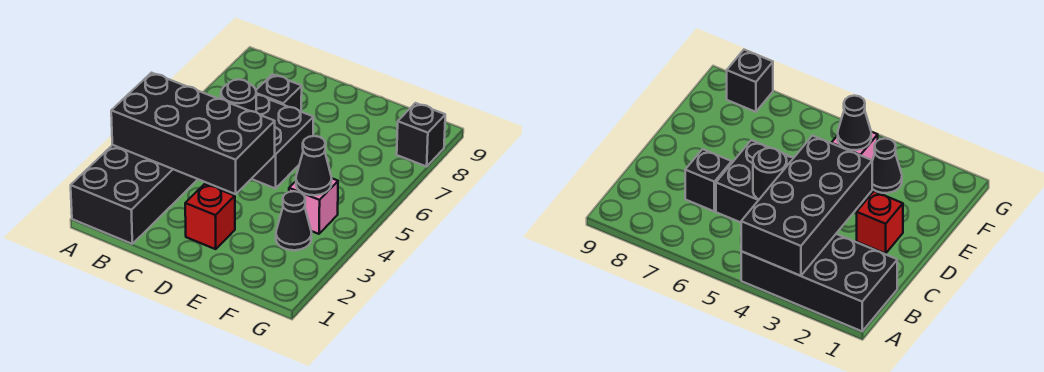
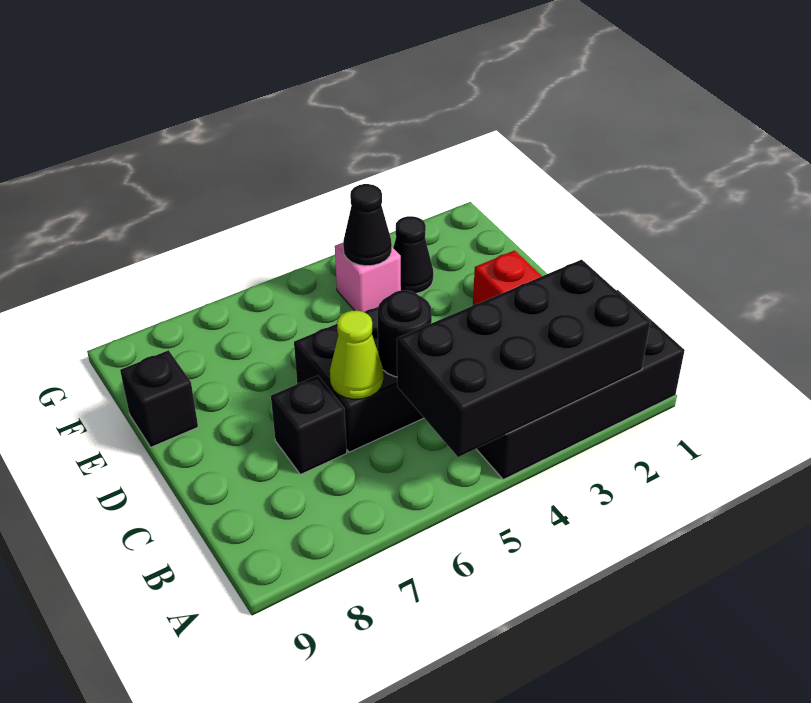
black 2x4 brick [111,73,275,194] -> black 2x4 brick turned to [397,260,650,457]
none -> lime 1x1 cone [330,311,383,399]
black 1x1 brick [397,103,445,167] -> black 1x1 brick moved to [120,350,198,447]

